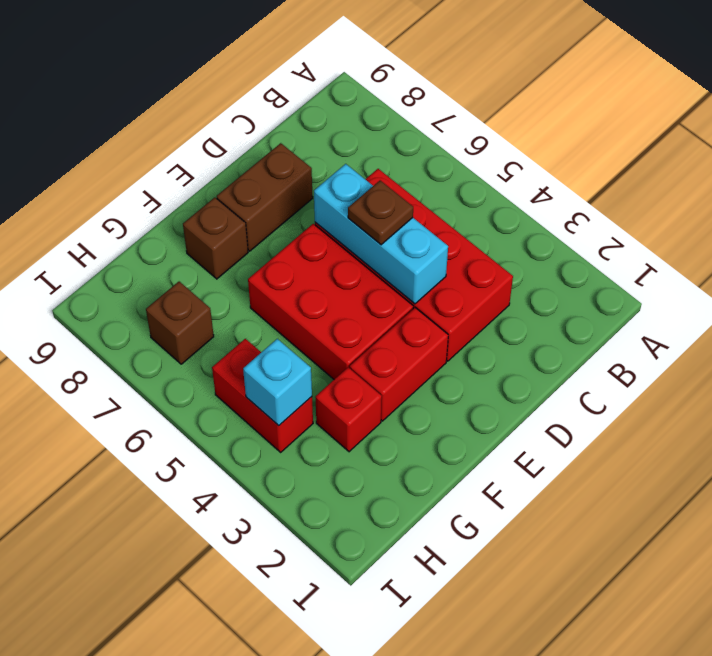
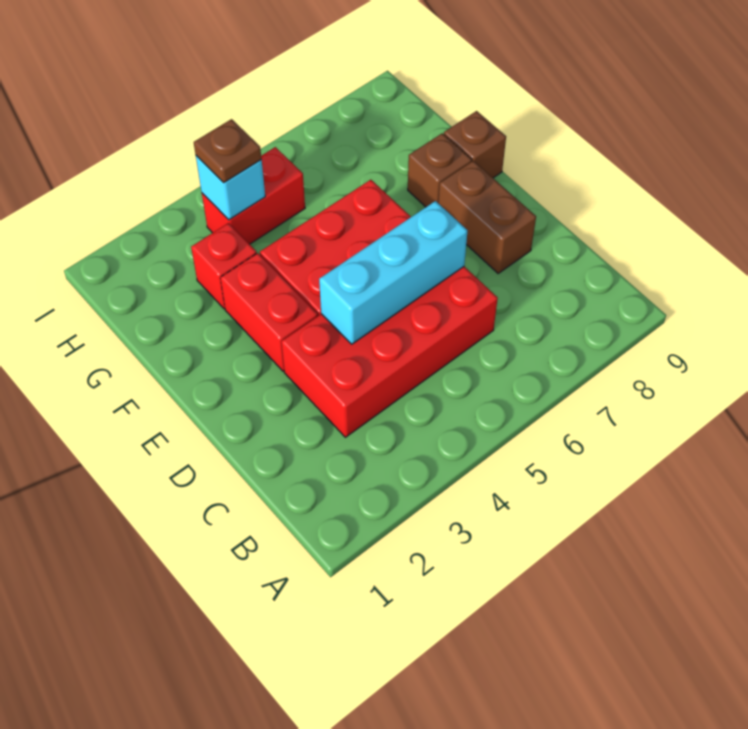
brown 1x1 plate [348,181,413,245] -> brown 1x1 plate moved to [194,119,261,183]
brown 1x1 brick [146,282,214,364] -> brown 1x1 brick moved to [444,111,506,178]

